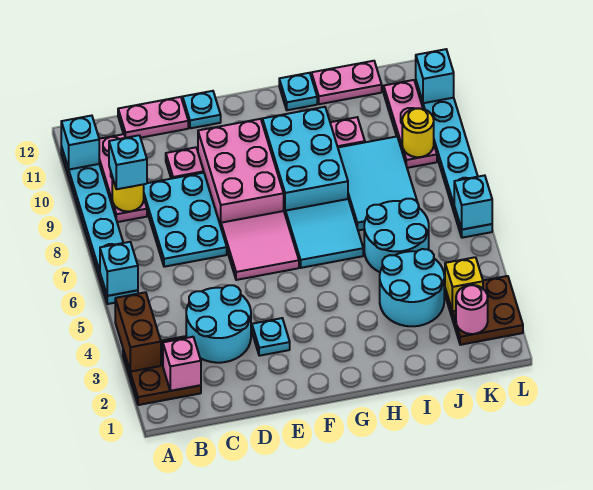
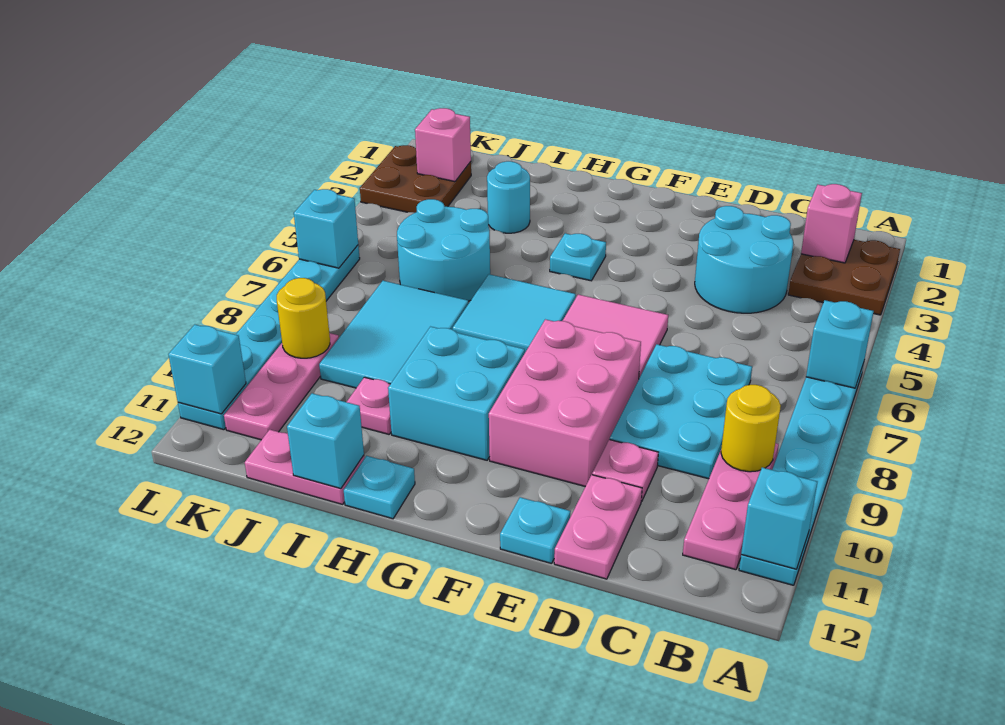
brown 1x2 brick [115,292,161,372] -> none
cyan 1x1 brick [109,135,147,189] -> cyan 1x1 brick moved to [287,393,364,489]
pink 1x2 plate [118,97,188,138] -> pink 1x2 plate turned to [554,475,642,579]
cyan 1x1 plate [252,318,290,356] -> cyan 1x1 plate moved to [550,233,606,281]
cyan 2x3 brick [262,107,348,213] -> cyan 2x2 brick [388,327,525,460]
cyan 2x2 round brick [380,249,444,326] -> cyan 1x1 round brick [487,161,530,233]
pink 1x1 round brick [456,285,488,334] -> pink 1x1 brick [415,108,471,182]
yellow 1x1 brick [445,257,483,311] -> none

